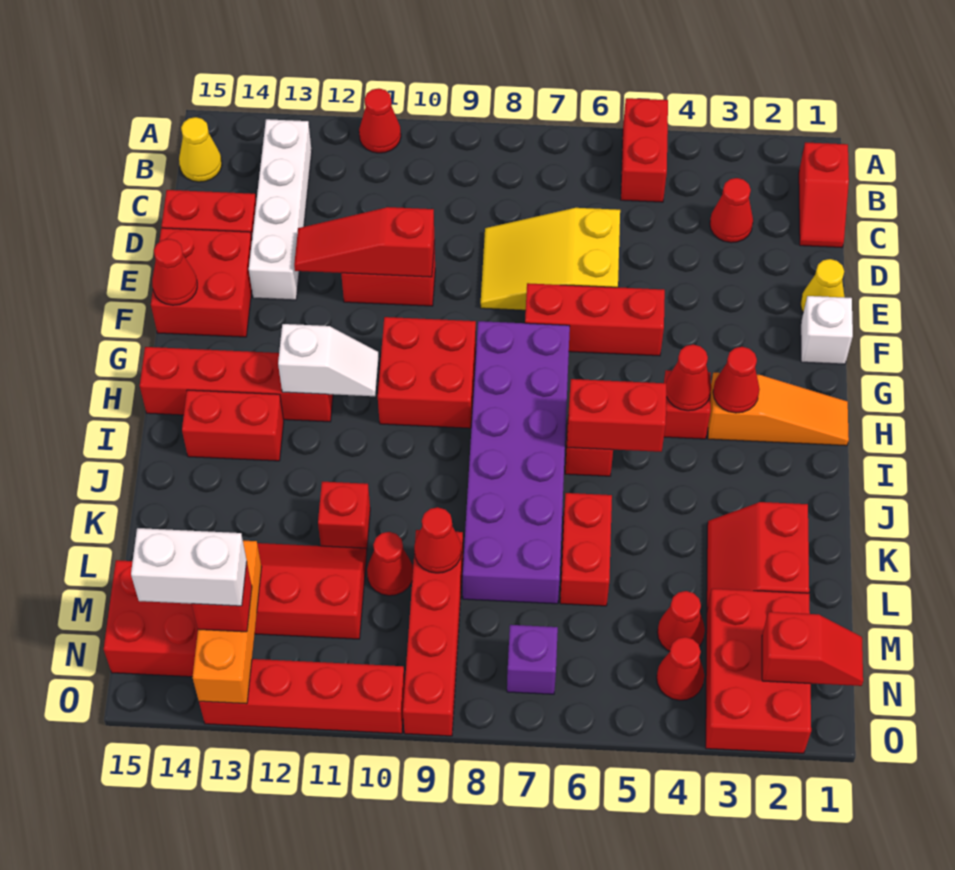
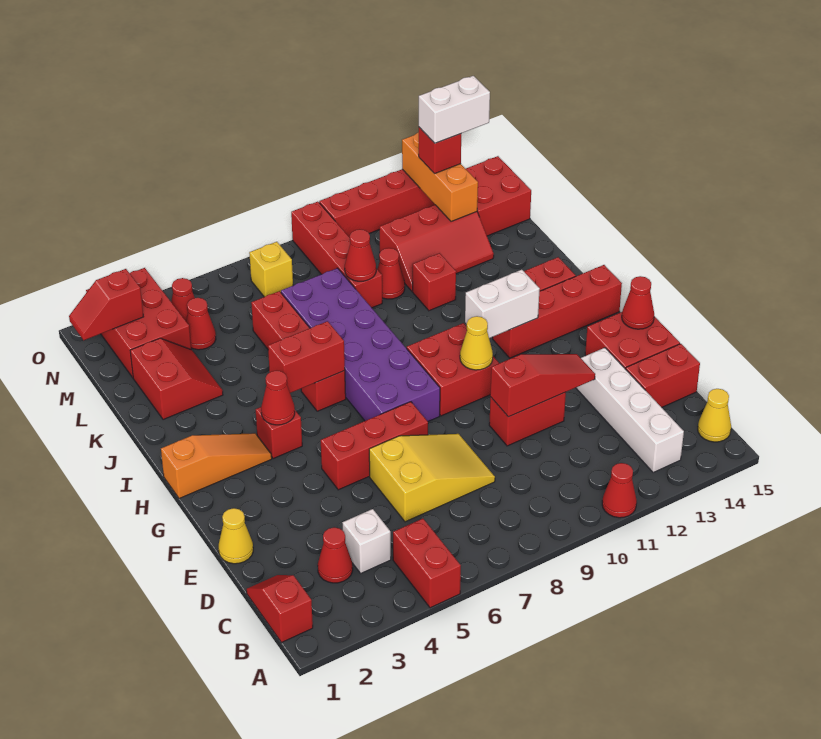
white 1x1 brick [801,296,853,364] -> white 1x1 brick moved to [342,509,391,573]
none -> yellow 1x1 cone [460,316,493,370]
orange 1x3 slope [708,373,849,446] -> orange 1x3 slope turned to [161,433,272,498]
red 1x1 cone [713,347,760,413] -> none
white 1x2 slope [278,324,379,396] -> white 1x2 brick [465,270,540,338]
purple 1x1 brick [507,625,558,694] -> yellow 1x1 brick [249,242,293,297]

